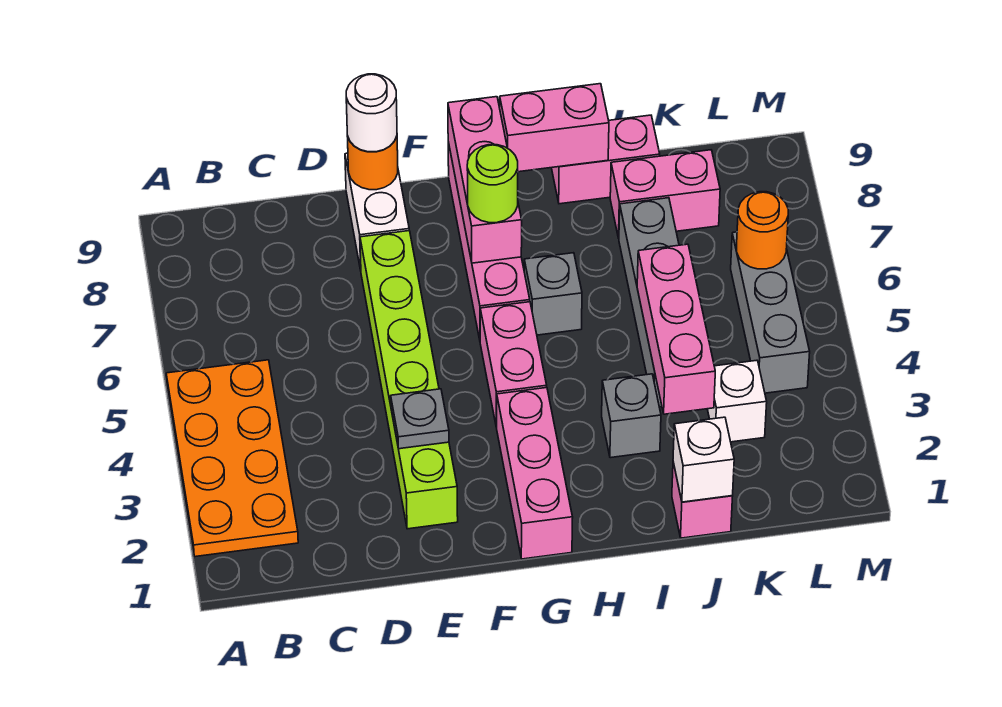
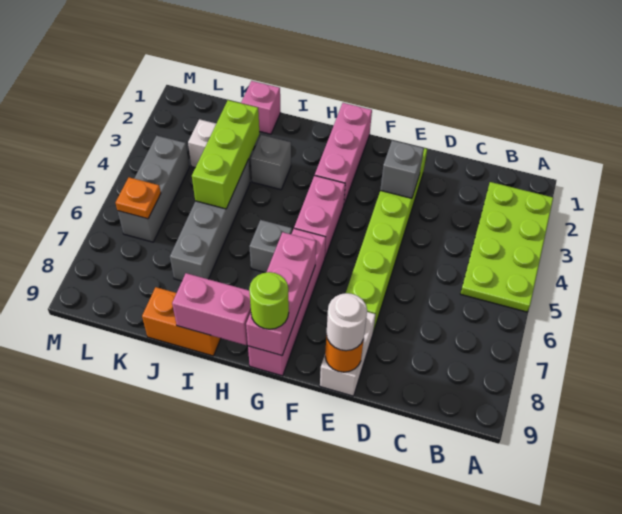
orange 2x4 plate [166,360,298,557] -> lime 2x4 plate [460,182,553,312]
grey 1x1 plate [391,389,449,449] -> grey 1x1 brick [380,140,424,198]
lime 1x1 round brick [467,145,518,223] -> lime 1x1 round brick moved to [249,272,289,329]
pink 1x2 brick [552,115,660,204] -> orange 1x2 brick [142,287,221,356]
white 1x1 brick [673,417,734,502] -> none
pink 1x3 brick [637,244,715,414] -> lime 1x3 brick [192,100,259,209]
pink 1x2 brick [610,150,720,238] -> none
orange 1x1 round brick [737,192,788,269] -> orange 1x1 plate [116,177,161,219]

